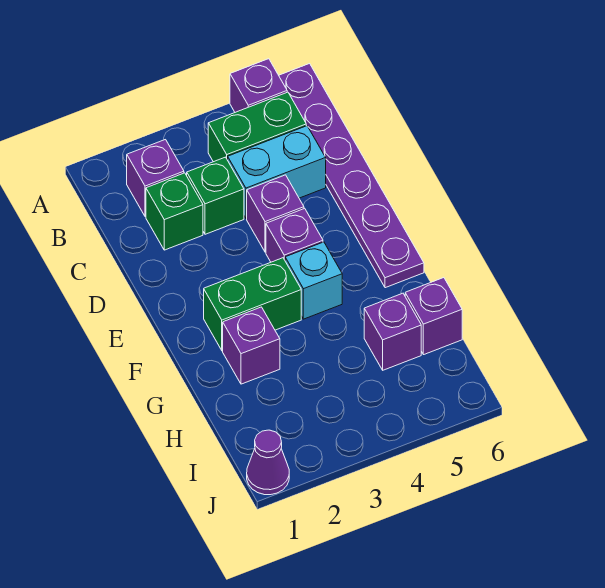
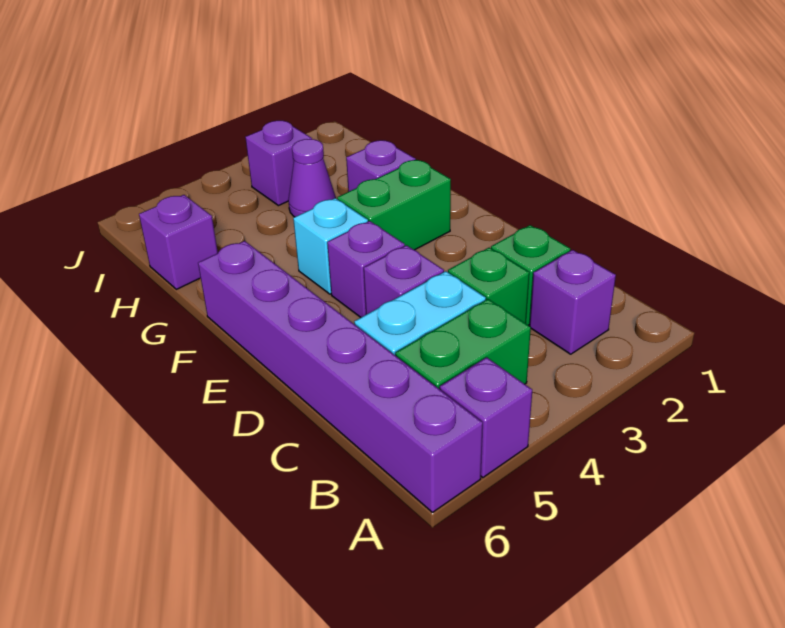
purple 1x6 plate [279,64,424,288] -> purple 1x6 brick [198,241,483,512]
purple 1x1 brick [364,293,421,370] -> purple 1x1 brick moved to [245,121,312,206]
purple 1x1 cone [247,430,289,495] -> purple 1x1 cone moved to [288,139,336,217]

